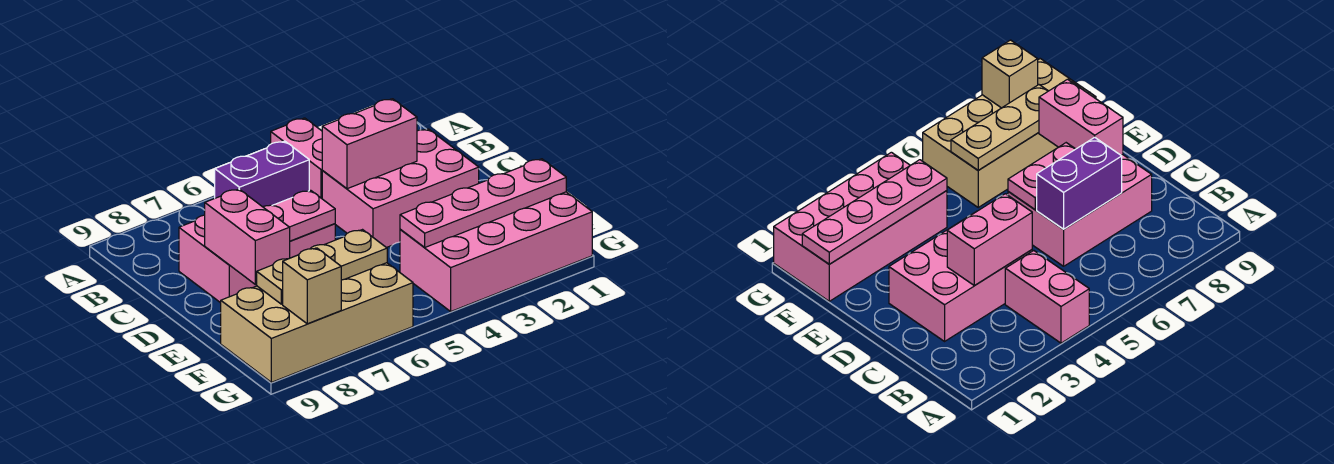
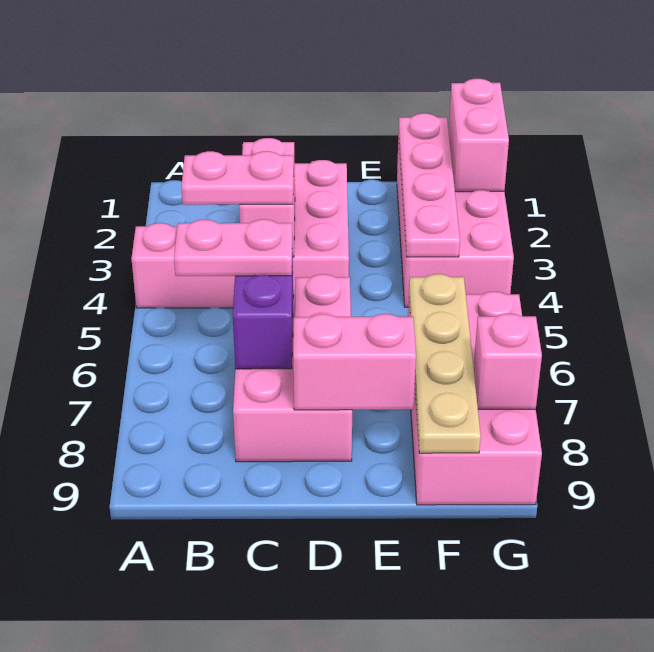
none -> pink 1x2 plate [181,151,294,205]
none -> pink 1x2 plate [174,219,292,276]
tan 2x4 brick [221,263,413,382] -> pink 2x4 brick [408,292,542,505]
tan 1x3 plate [257,230,387,304] -> tan 1x4 plate [409,274,481,453]
none -> pink 1x2 brick [449,79,509,192]
tan 1x1 brick [283,248,341,324] -> pink 1x1 brick [474,314,542,409]

